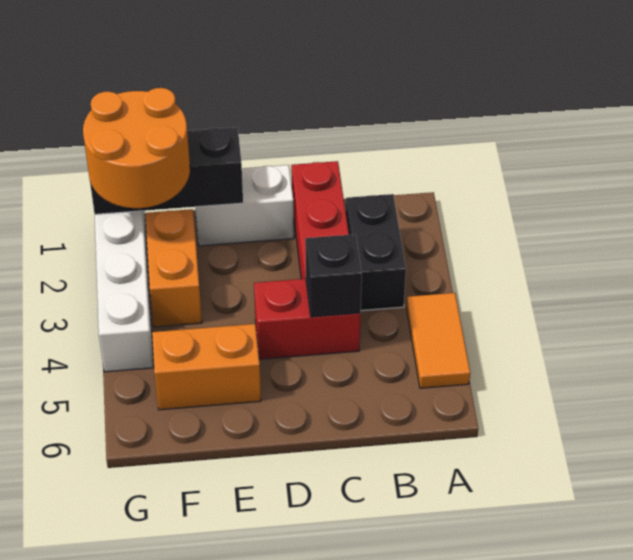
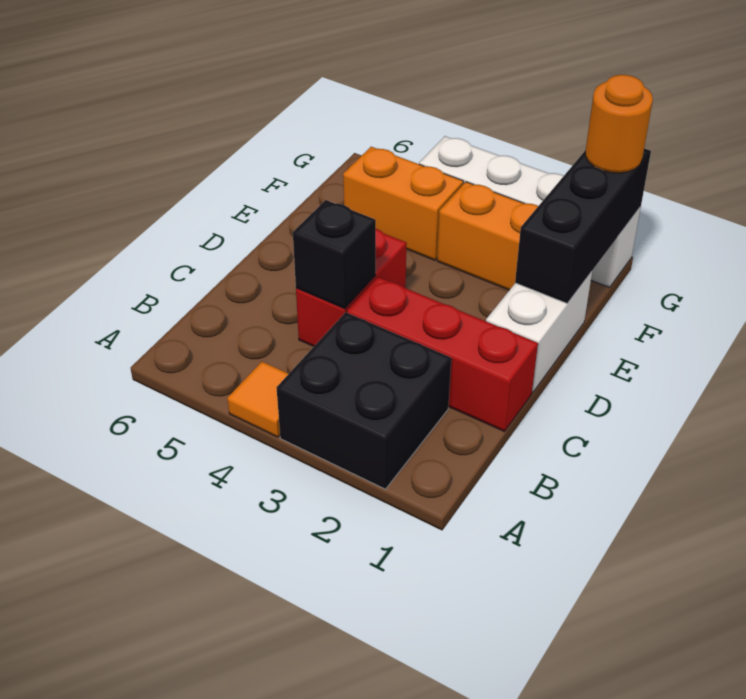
orange 1x2 tile [407,293,470,388] -> orange 1x1 tile [227,362,288,437]
black 1x2 brick [346,194,406,311] -> black 2x2 brick [277,312,451,489]
orange 1x2 brick [152,324,261,410] -> orange 1x2 brick turned to [343,147,464,260]
orange 2x2 round brick [83,88,190,208] -> orange 1x1 round brick [585,75,653,173]

